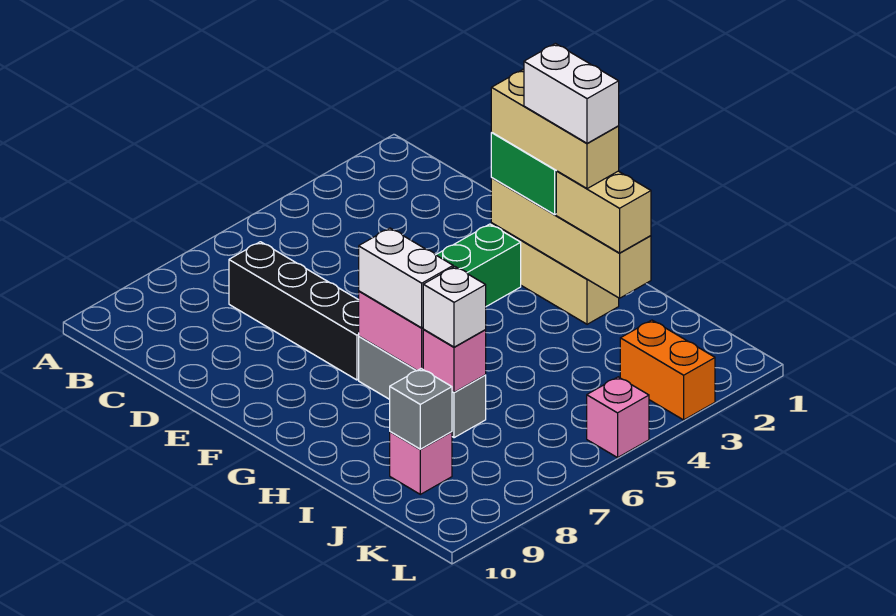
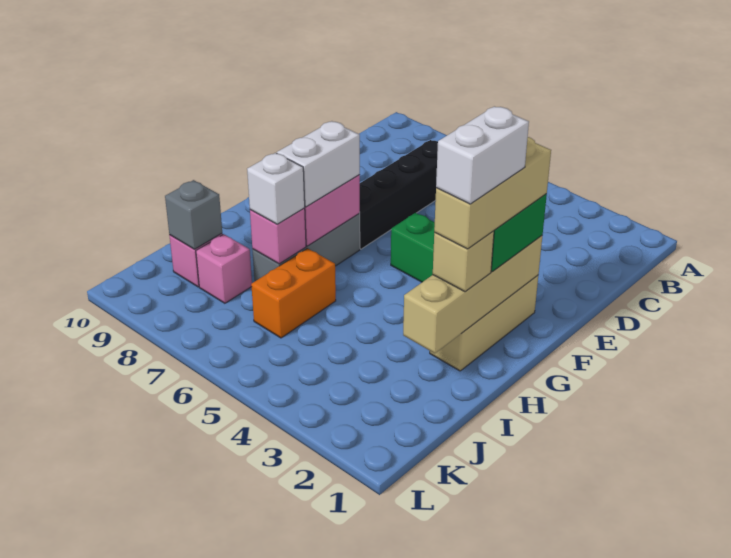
tan 1x2 brick [556,171,651,253] -> tan 1x1 brick [433,231,494,292]
orange 1x2 brick [620,320,715,420] -> orange 1x2 brick moved to [251,248,336,338]
pink 1x1 brick [587,377,649,458] -> pink 1x1 brick moved to [196,234,252,303]

